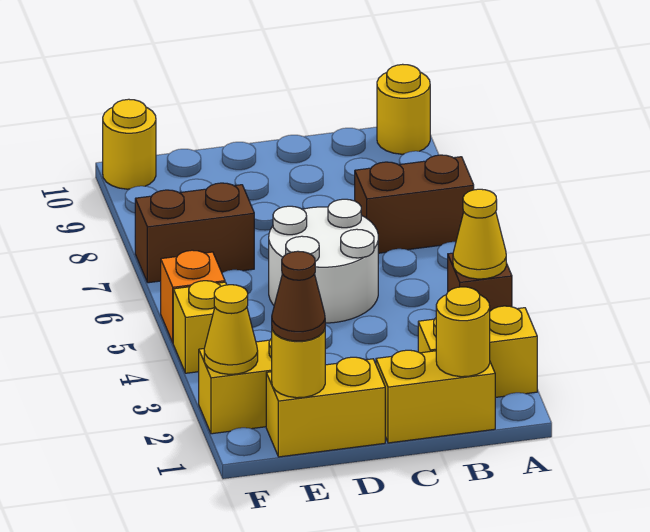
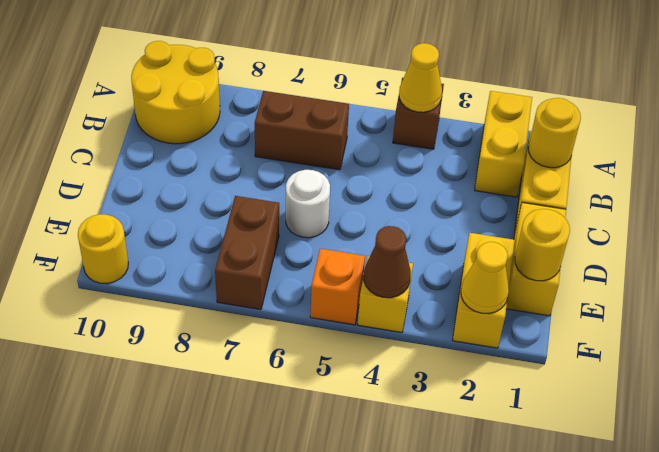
brown 1x2 brick [355,155,474,253] -> brown 1x2 brick turned to [255,91,349,170]
yellow 1x1 round brick [377,64,430,154] -> yellow 2x2 round brick [131,41,220,144]
white 2x2 round brick [269,199,378,323] -> white 1x1 round brick [286,170,330,238]
brown 1x1 cone [272,251,325,341] -> brown 1x1 cone moved to [363,226,411,298]

